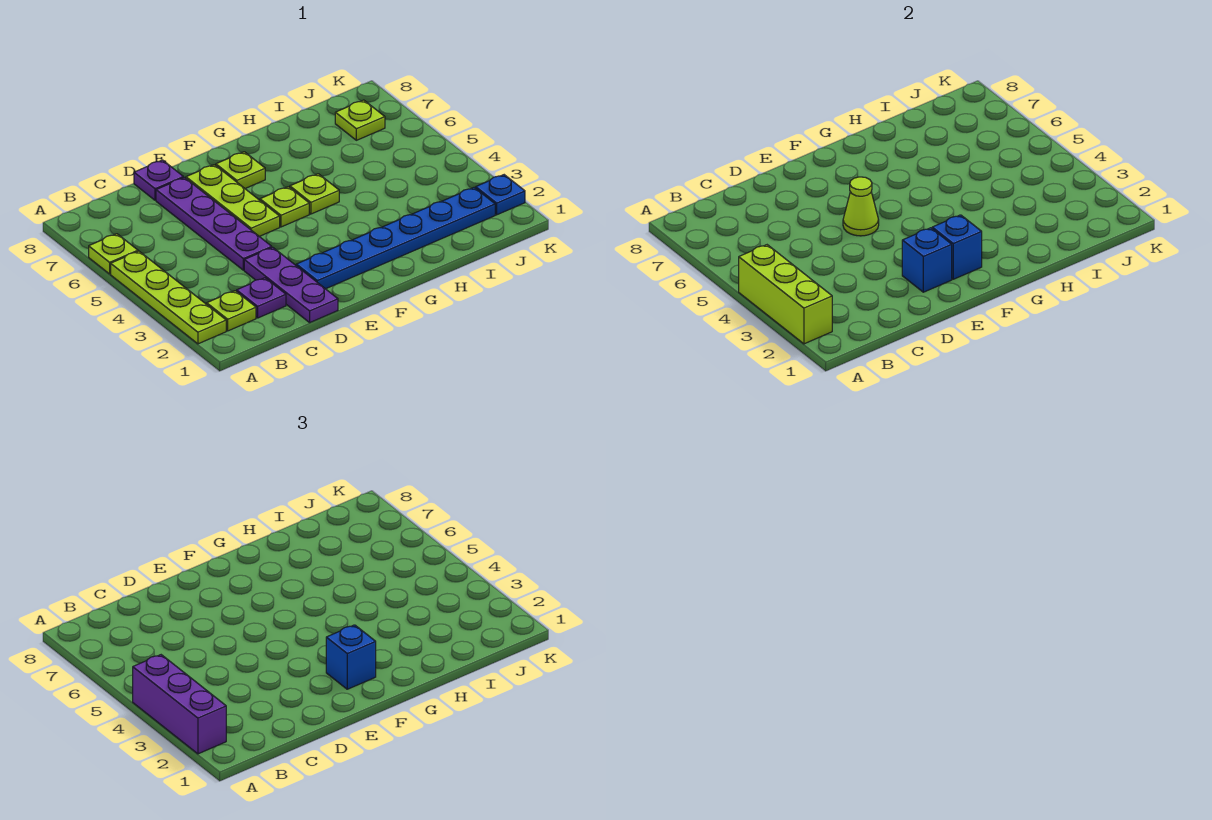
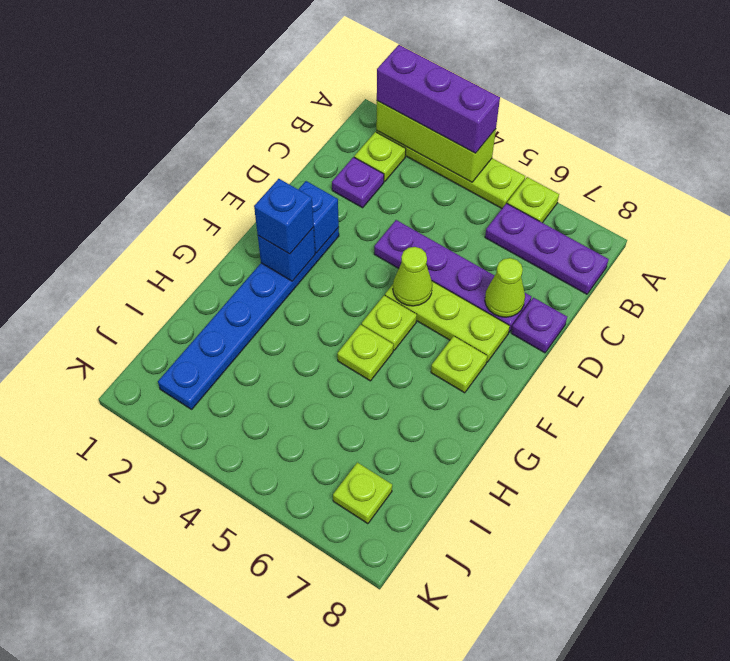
purple 1x3 plate [244,247,338,322] -> purple 1x3 plate moved to [485,203,609,294]
none -> lime 1x1 cone [485,258,525,317]
blue 1x1 plate [476,175,525,215] -> none

